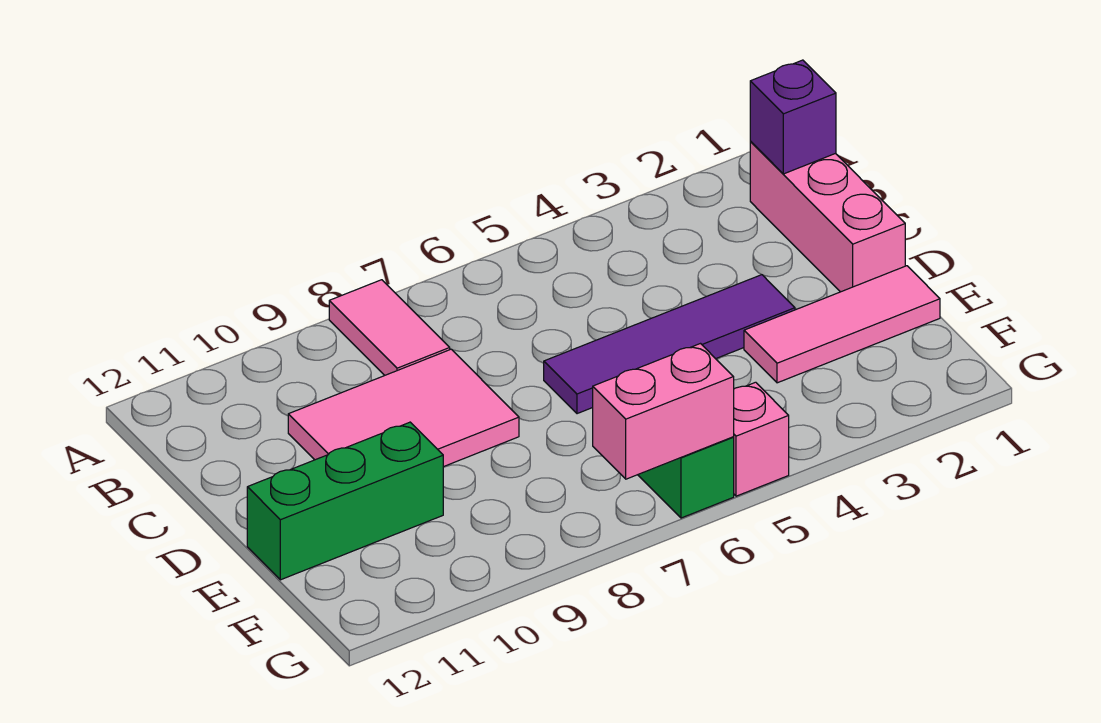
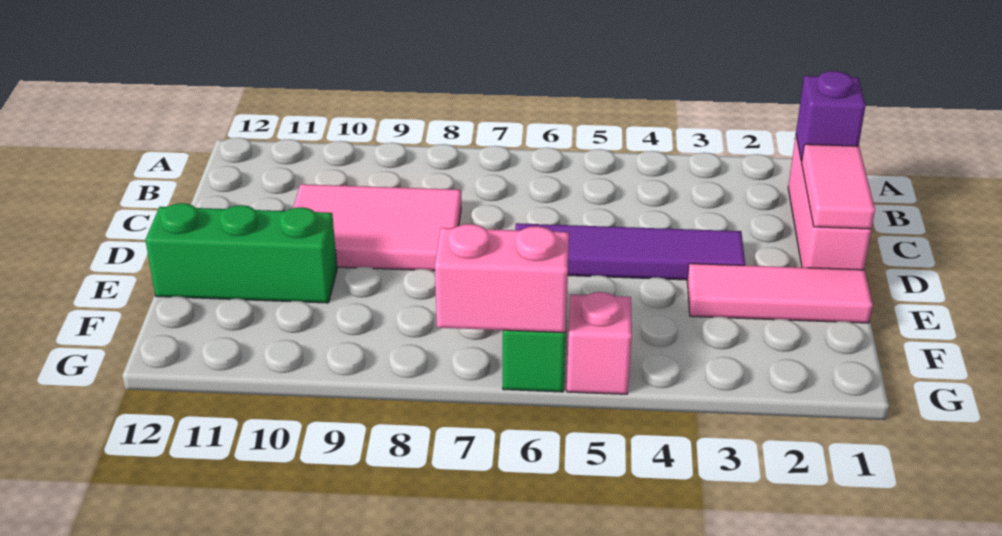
pink 1x2 tile [329,280,450,375] -> pink 1x2 tile moved to [802,144,875,229]

